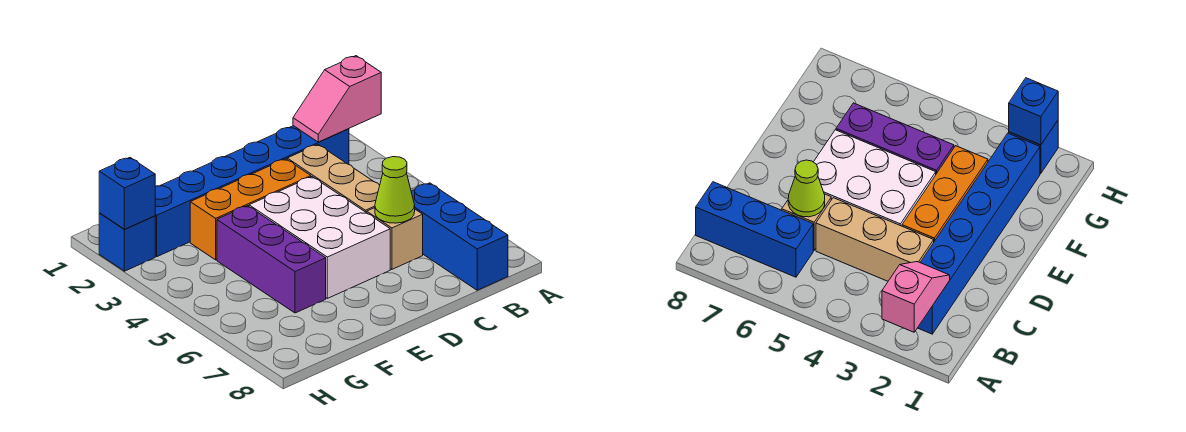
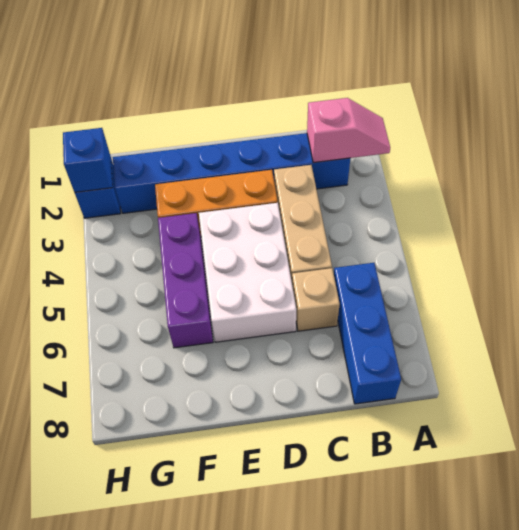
pink 1x2 slope [293,56,381,142] -> pink 1x2 slope turned to [307,98,390,163]
lime 1x1 cone [375,157,415,223] -> none

